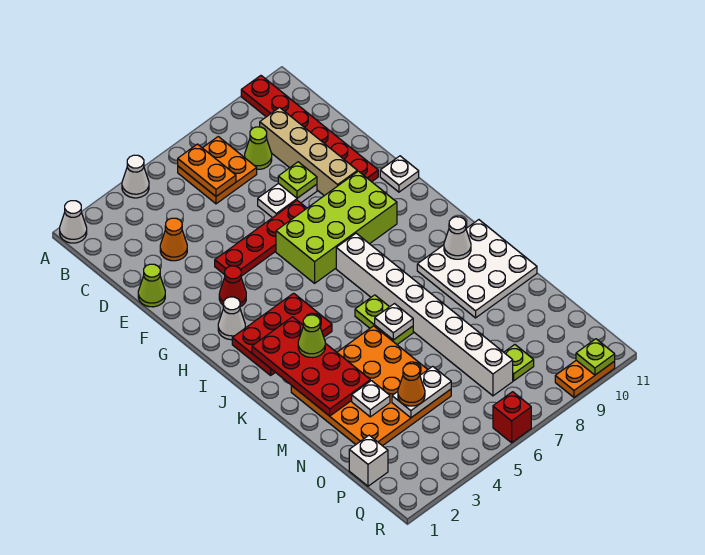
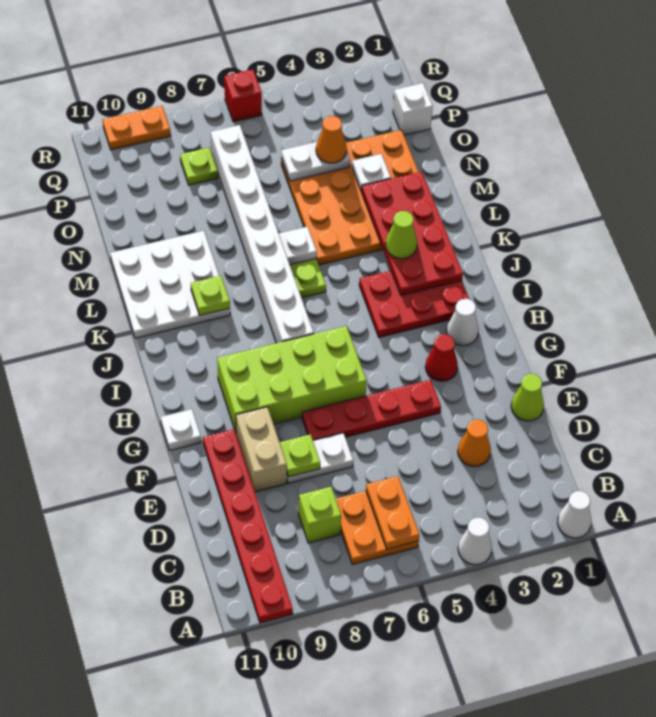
lime 1x1 cone [245,127,272,169] -> lime 1x1 brick [299,487,341,543]
tan 1x4 brick [260,108,357,196] -> tan 1x2 brick [236,407,287,492]
white 1x1 cone [444,217,471,259] -> none
lime 1x1 plate [576,339,615,375] -> lime 1x1 plate moved to [191,276,230,315]

